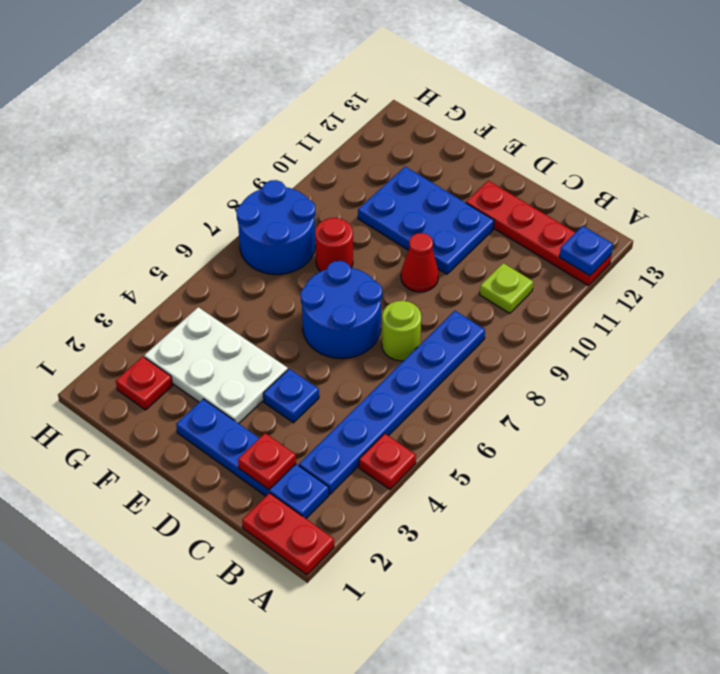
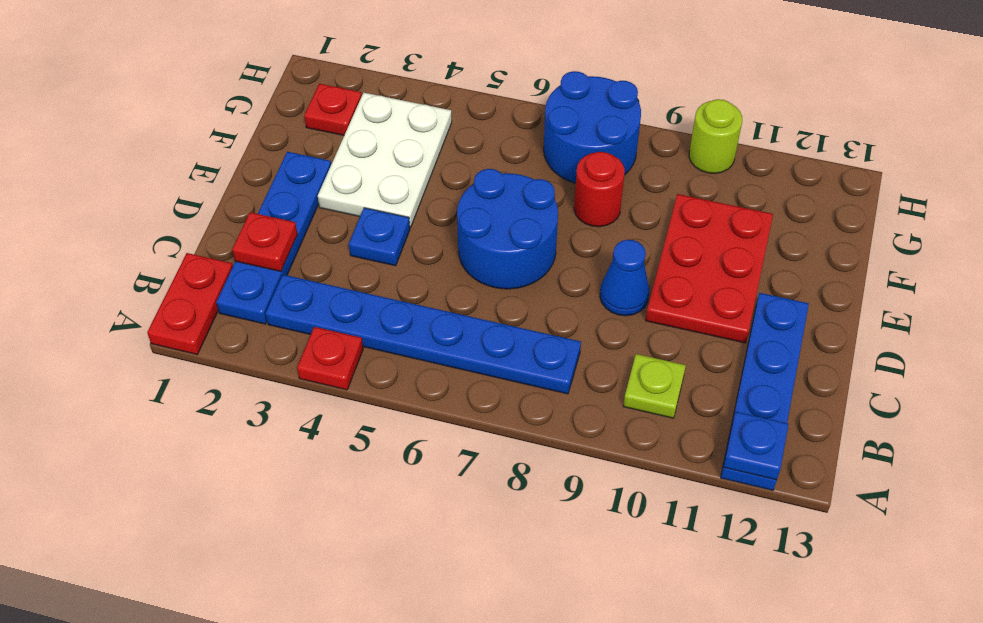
red 1x4 plate [466,181,612,286] -> blue 1x4 plate [721,293,809,490]
lime 1x1 round brick [382,301,421,361] -> lime 1x1 round brick moved to [689,99,742,174]
red 1x1 cone [401,233,439,292] -> blue 1x1 cone [600,240,649,316]
blue 2x3 plate [358,167,494,274] -> red 2x3 plate [646,194,773,343]

